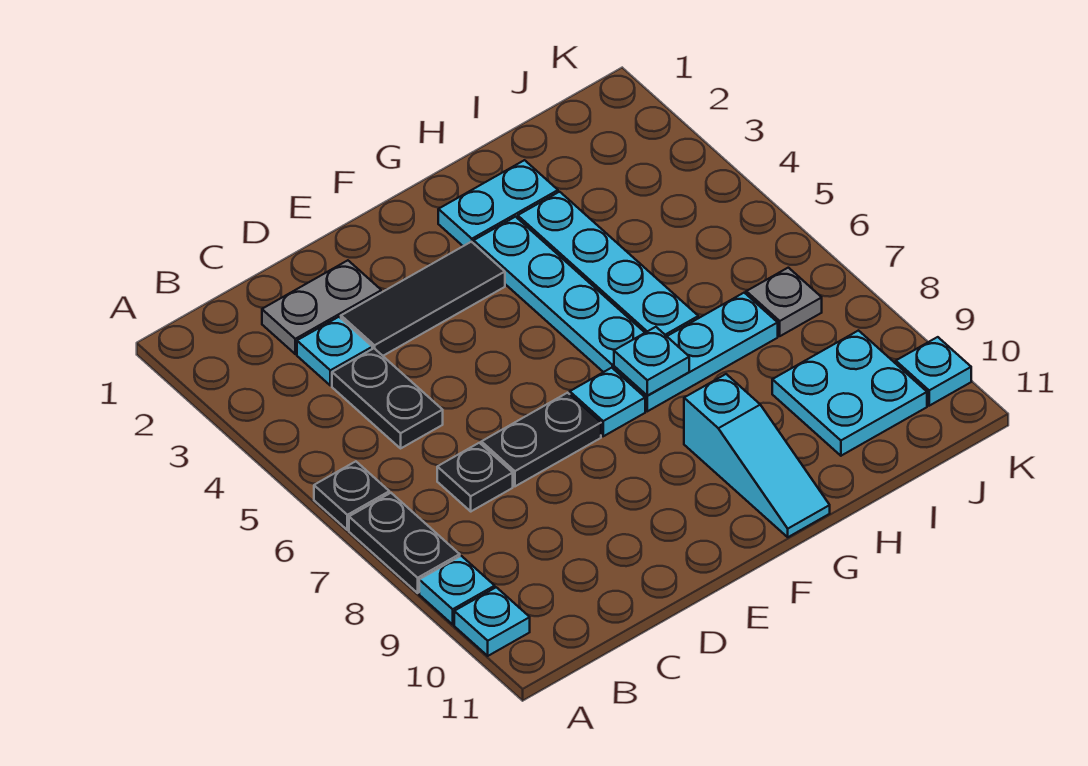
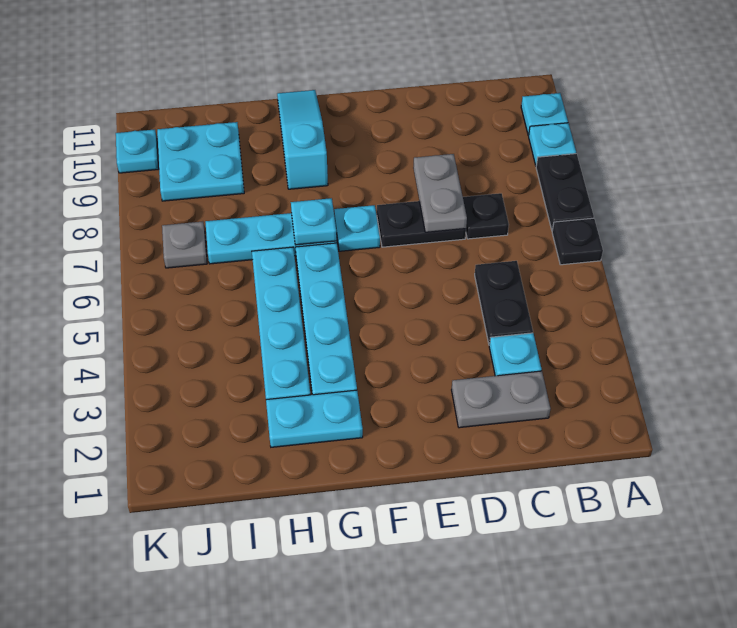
black 1x3 tile [341,242,505,356] -> none
none -> grey 1x2 plate [413,154,467,232]

